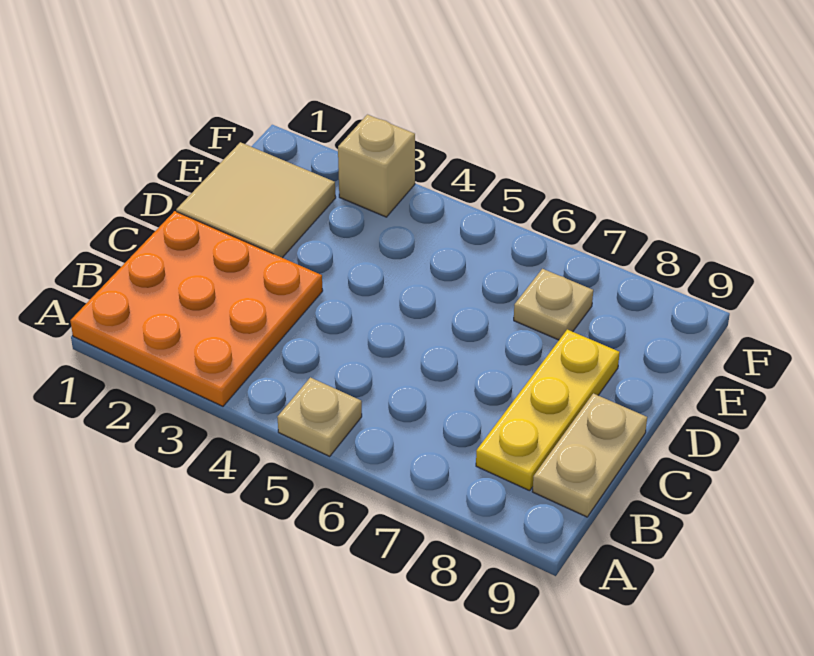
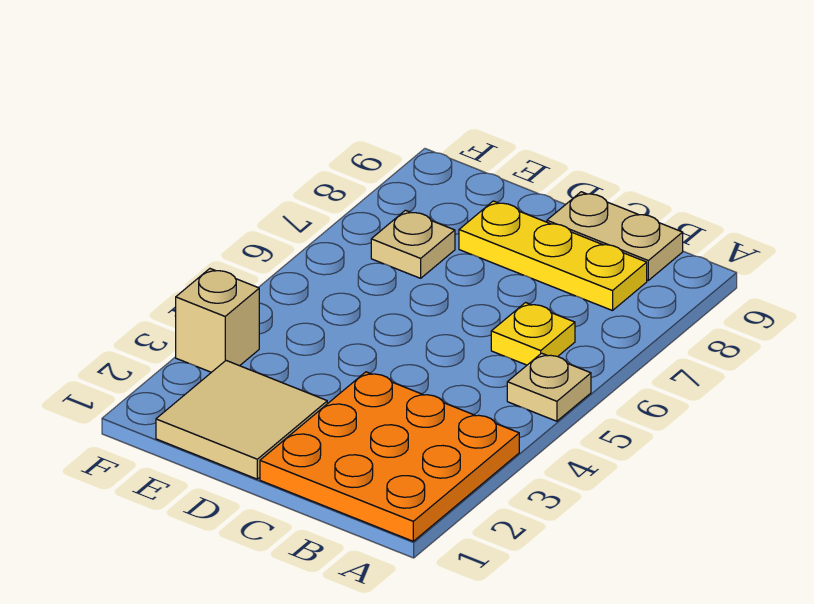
none -> yellow 1x1 plate [491,303,575,365]

